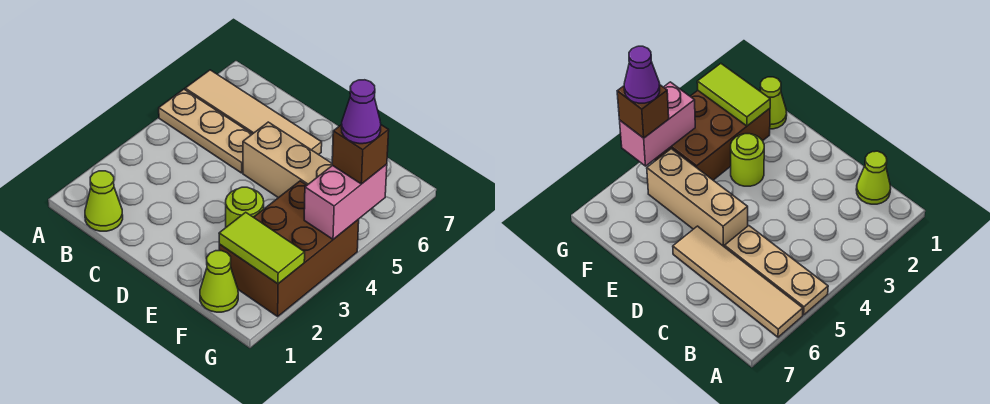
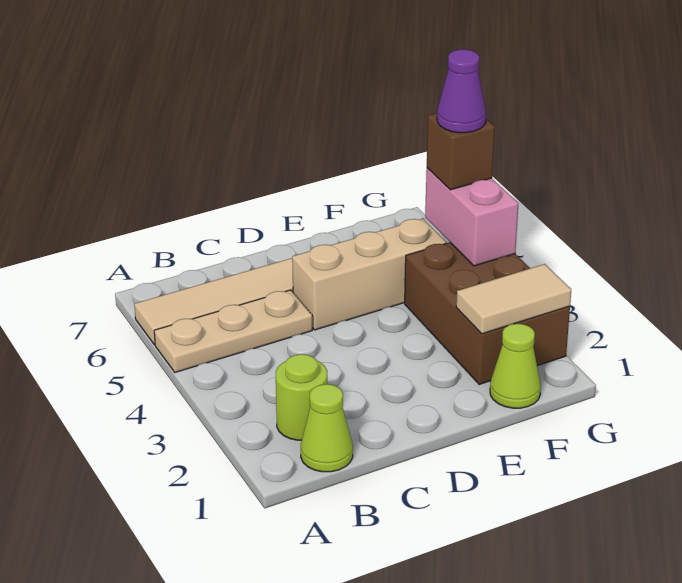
lime 1x1 round brick [226,187,264,227] -> lime 1x1 round brick moved to [276,354,327,440]
lime 1x2 tile [219,212,305,284] -> tan 1x2 tile [456,264,571,334]

